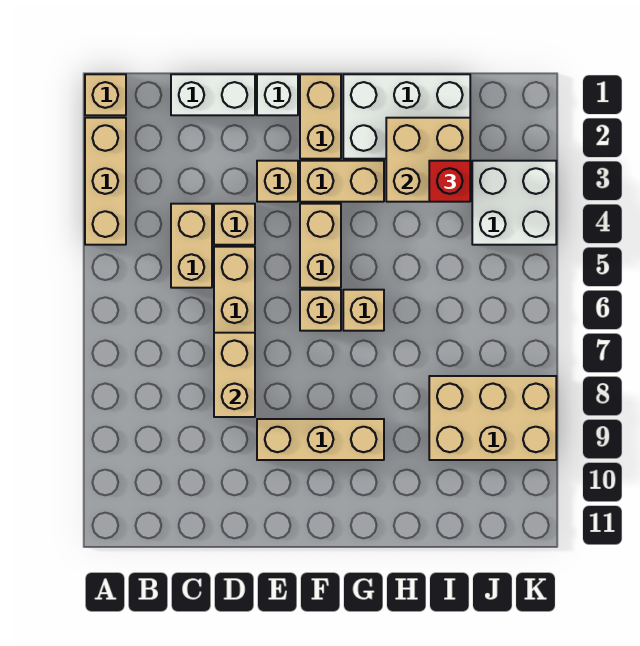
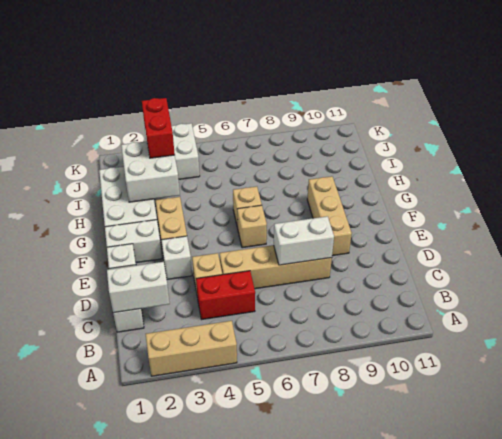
tan 1x1 brick [85,74,126,115] -> none
none -> white 1x2 brick [107,262,170,313]
tan 1x2 brick [171,204,212,288] -> red 1x2 brick [196,271,255,319]
tan 1x2 brick [214,333,255,417] -> white 1x2 brick [274,216,334,265]
tan 1x1 brick [257,161,298,202] -> white 1x1 brick [161,236,192,279]
tan 1x2 brick [300,74,341,159] -> white 1x2 brick [105,220,162,263]
tan 1x2 brick [300,204,341,288] -> none
tan 2x2 brick [386,118,470,202] -> white 2x2 brick [121,141,180,202]
red 1x1 brick [429,161,470,202] -> red 1x2 brick [142,98,175,158]
tan 2x3 brick [429,376,556,460] -> none

